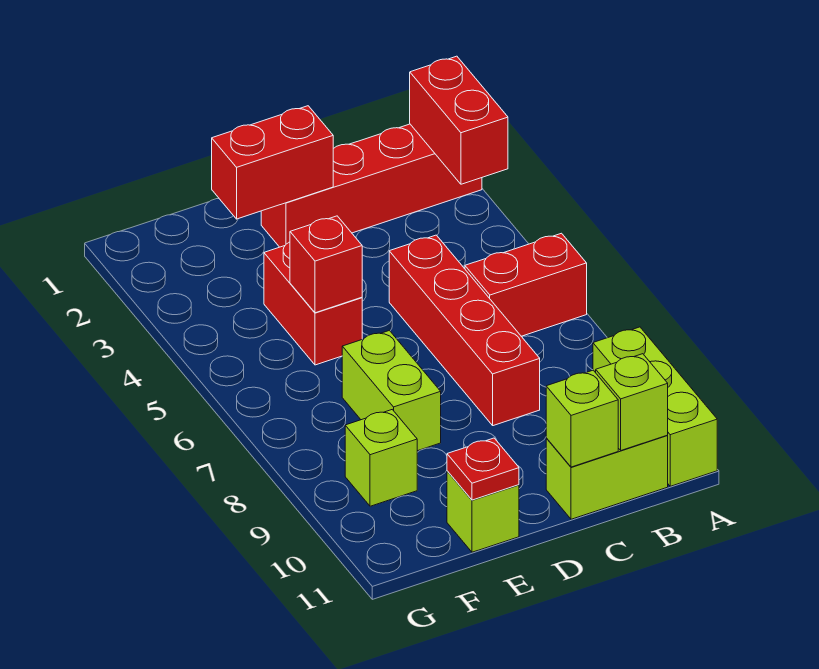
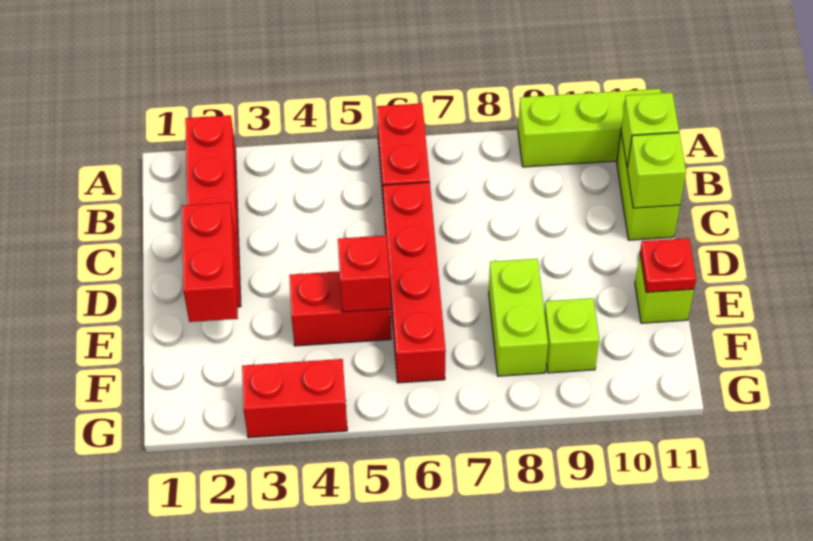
red 1x2 brick [410,56,508,184] -> red 1x2 brick moved to [242,359,347,438]
red 1x4 brick [389,235,540,426] -> red 1x4 brick turned to [383,182,446,383]
lime 1x2 brick [342,331,441,451] -> lime 1x2 brick turned to [489,259,548,376]

